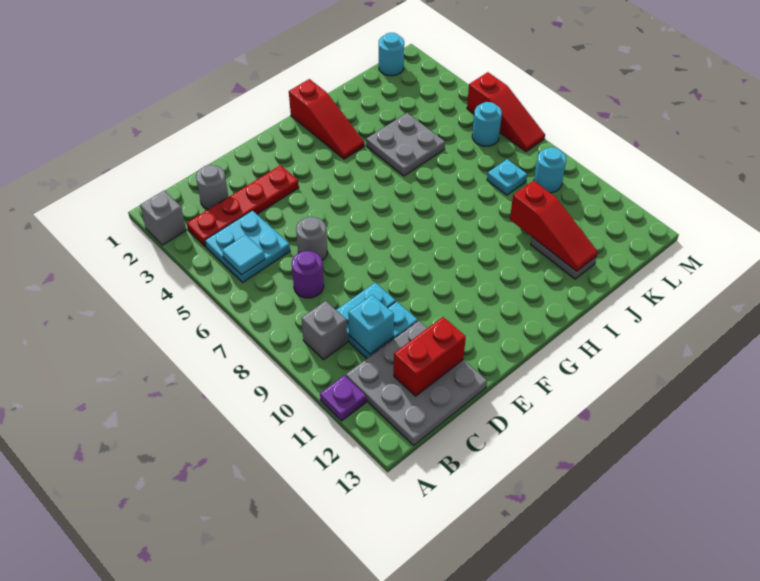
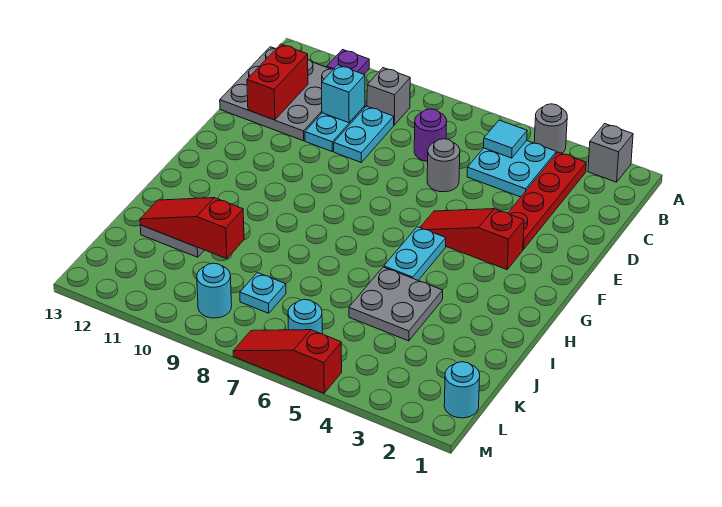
grey 1x1 round brick [196,165,228,209] -> grey 1x1 round brick moved to [534,104,567,154]
none -> cyan 1x2 plate [384,227,446,280]
red 1x3 slope [289,79,364,159] -> red 1x3 slope moved to [420,209,524,270]

